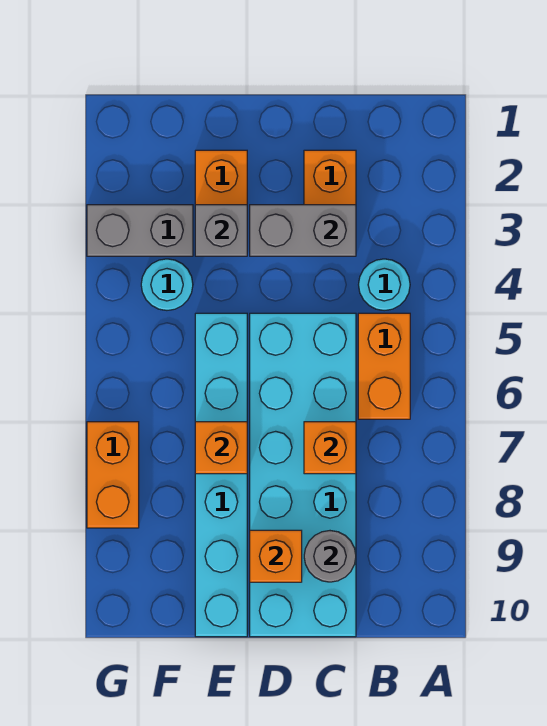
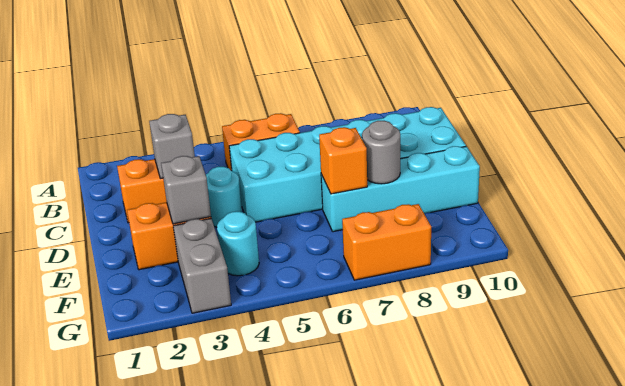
cyan 1x1 round brick [359,259,410,311] -> cyan 1x1 round brick moved to [206,167,242,227]
grey 1x2 brick [250,205,356,256] -> grey 1x1 brick [149,114,195,179]
orange 1x1 brick [304,422,356,474] -> none
grey 1x1 round brick [304,531,356,582] -> grey 1x1 round brick moved to [362,121,400,184]
orange 1x1 brick [250,530,302,582] -> none
cyan 1x6 brick [195,313,247,637] -> cyan 1x4 brick [321,146,480,232]

